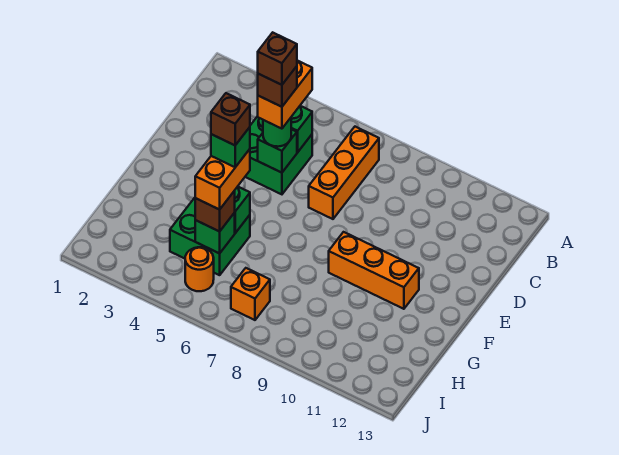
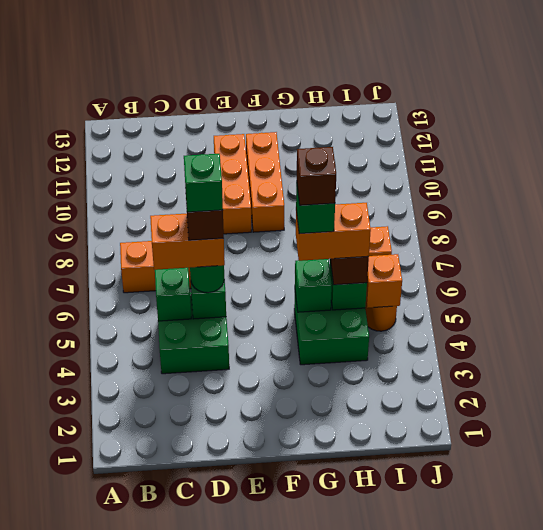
brown 1x1 brick [258,32,297,85] -> green 1x1 brick [184,154,223,212]
none -> orange 1x3 brick [214,134,251,234]
none -> orange 1x1 brick [366,254,402,308]

